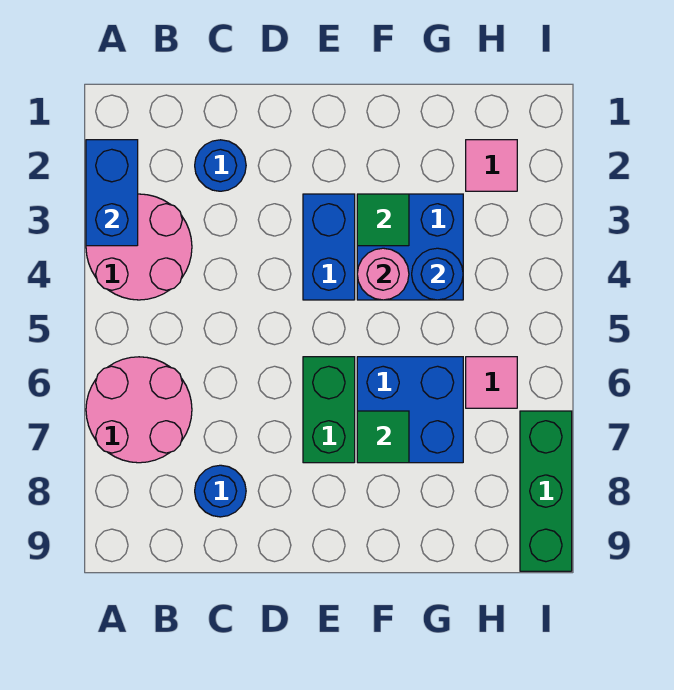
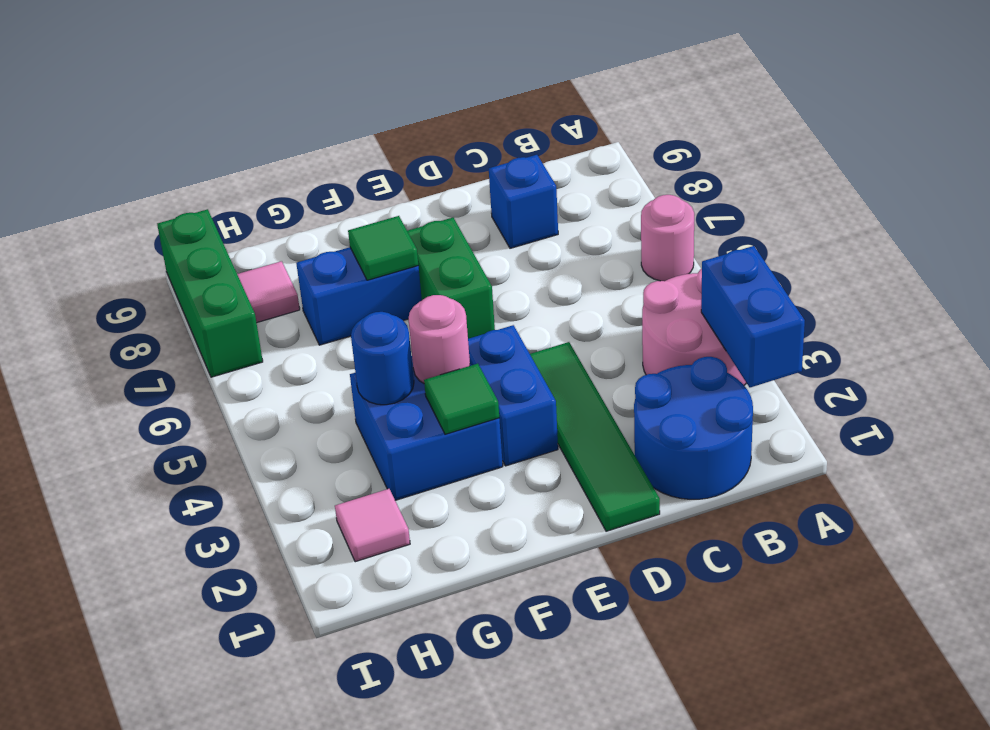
pink 2x2 round brick [86,357,192,463] -> pink 1x1 round brick [641,195,694,281]
blue 1x1 round brick [195,140,246,191] -> blue 2x2 round brick [634,357,753,499]
blue 1x1 round brick [195,465,246,517] -> blue 1x1 brick [489,155,558,248]
none -> green 1x4 tile [530,342,660,531]
blue 2x2 brick [357,357,463,463] -> blue 1x2 brick [296,247,422,345]
pink 1x1 tile [466,357,517,408] -> pink 1x1 tile moved to [237,261,300,323]

